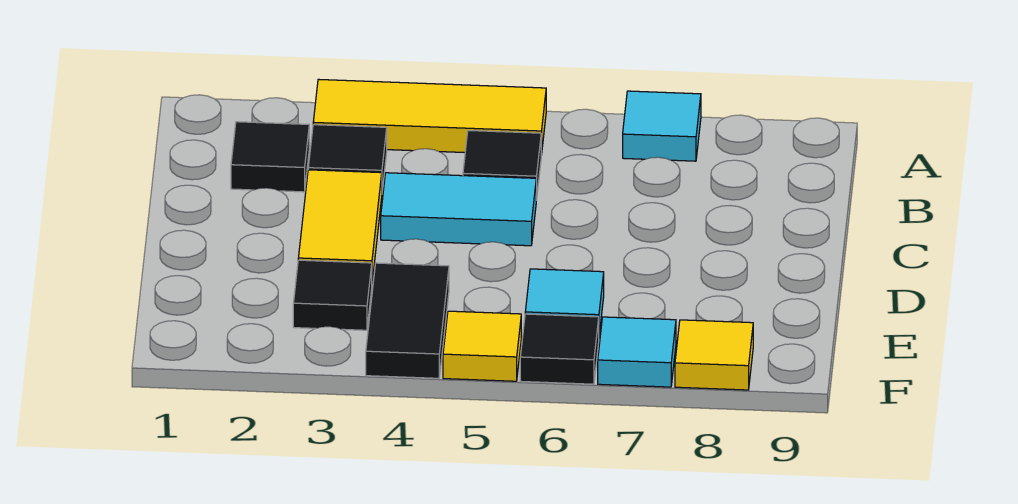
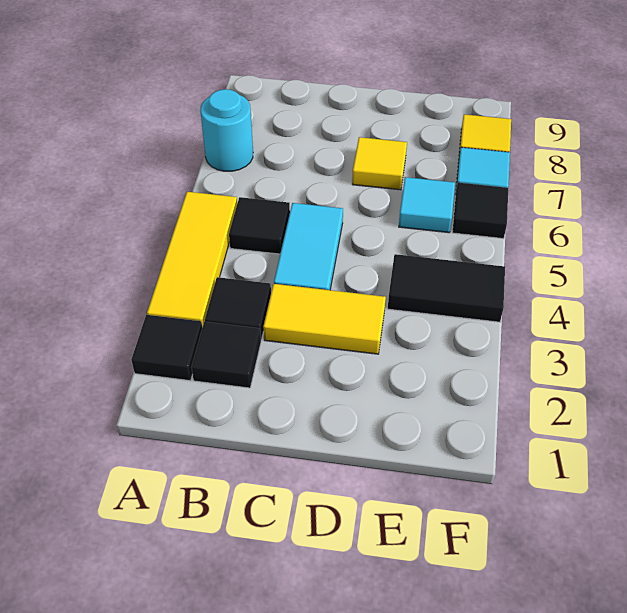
cyan 1x1 tile [623,91,701,161] -> cyan 1x1 round brick [200,89,253,171]
black 1x1 tile [293,260,372,330] -> black 1x1 tile moved to [131,315,202,381]
yellow 1x1 tile [443,311,521,381] -> yellow 1x1 tile moved to [352,137,407,190]

